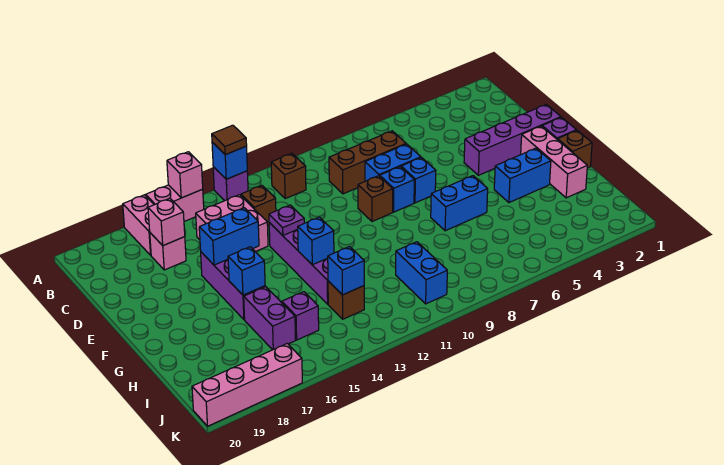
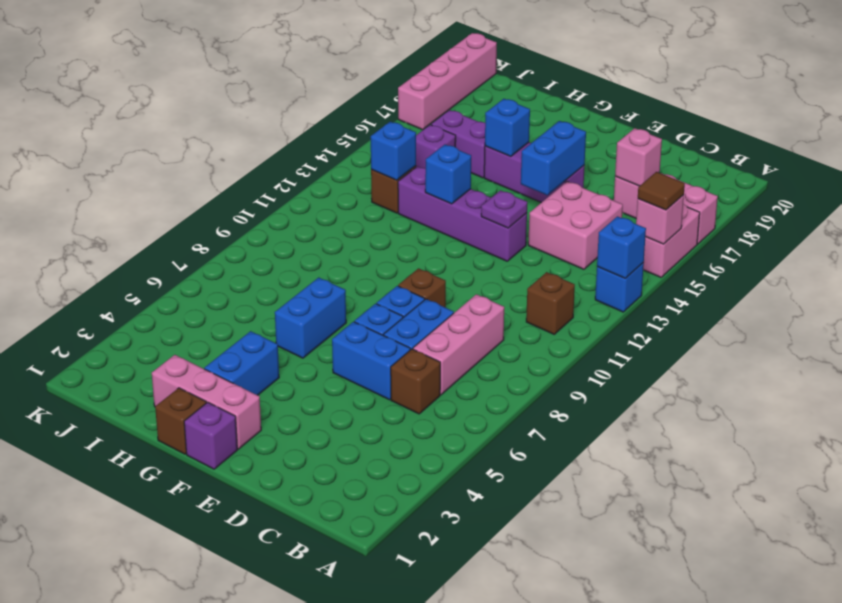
purple 1x1 brick [213,167,248,201] -> blue 1x1 brick [595,263,644,312]
brown 1x1 tile [212,125,247,155] -> brown 1x1 tile moved to [638,172,685,210]
brown 1x3 brick [329,131,406,194] -> pink 1x3 brick [413,294,504,395]
brown 1x1 brick [241,185,276,226] -> brown 1x1 brick moved to [391,349,440,414]
purple 1x4 brick [464,104,561,175] -> none
blue 1x2 brick [396,242,447,304] -> blue 1x2 brick moved to [332,322,410,400]

